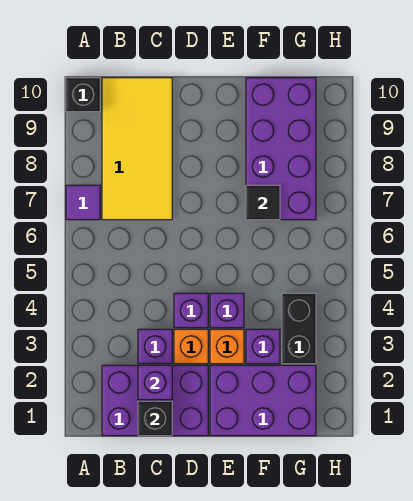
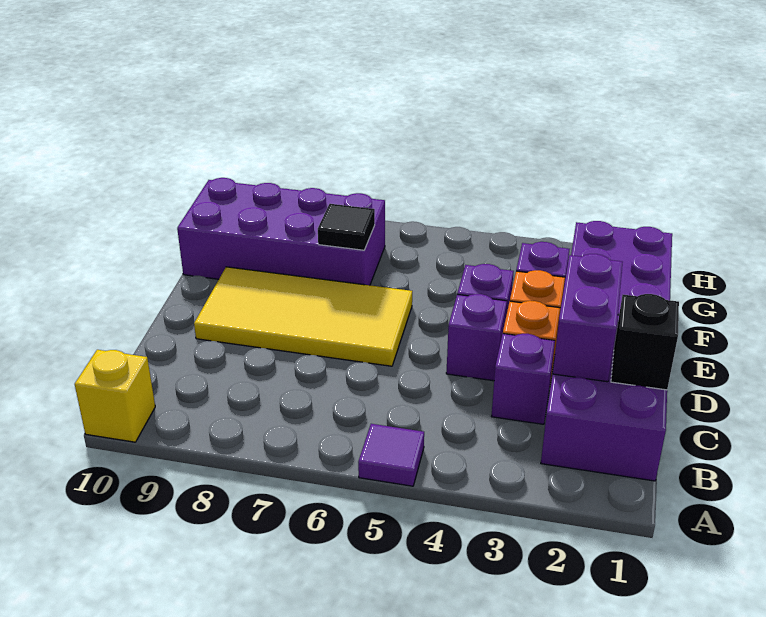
purple 1x1 tile [66,185,100,220] -> purple 1x1 tile moved to [358,424,424,486]
black 1x1 brick [66,78,100,112] -> yellow 1x1 brick [75,350,155,442]
yellow 2x4 tile [102,78,172,220] -> yellow 2x4 tile moved to [194,267,412,366]
purple 1x1 brick [138,365,172,400] -> purple 1x2 brick [553,254,623,382]
black 1x2 brick [282,293,316,364] -> none

